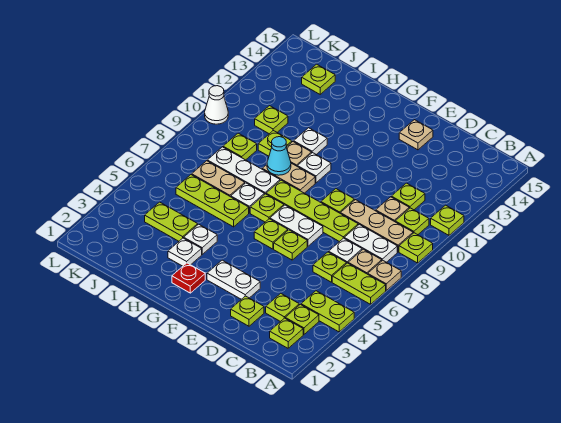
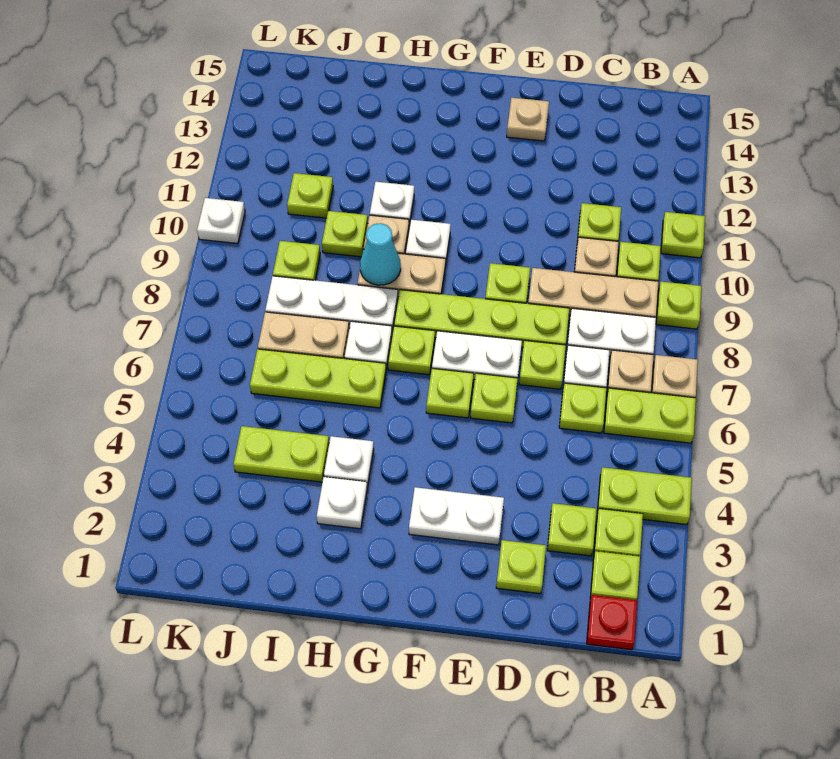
red 1x1 plate [172,263,205,293] -> red 1x1 plate moved to [587,595,637,650]
lime 1x1 plate [302,64,335,94] -> lime 1x1 plate moved to [519,340,566,389]
white 1x1 cone [205,86,228,124] -> white 1x1 plate [197,198,245,244]

